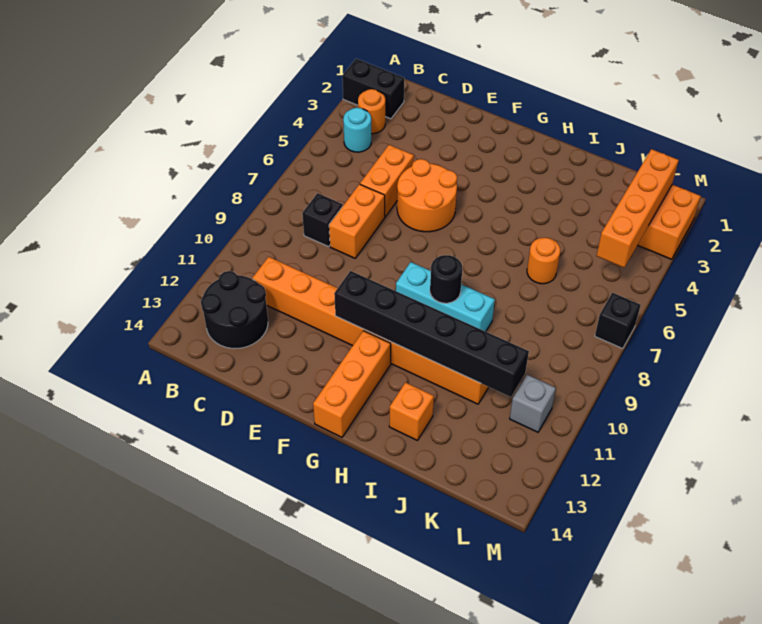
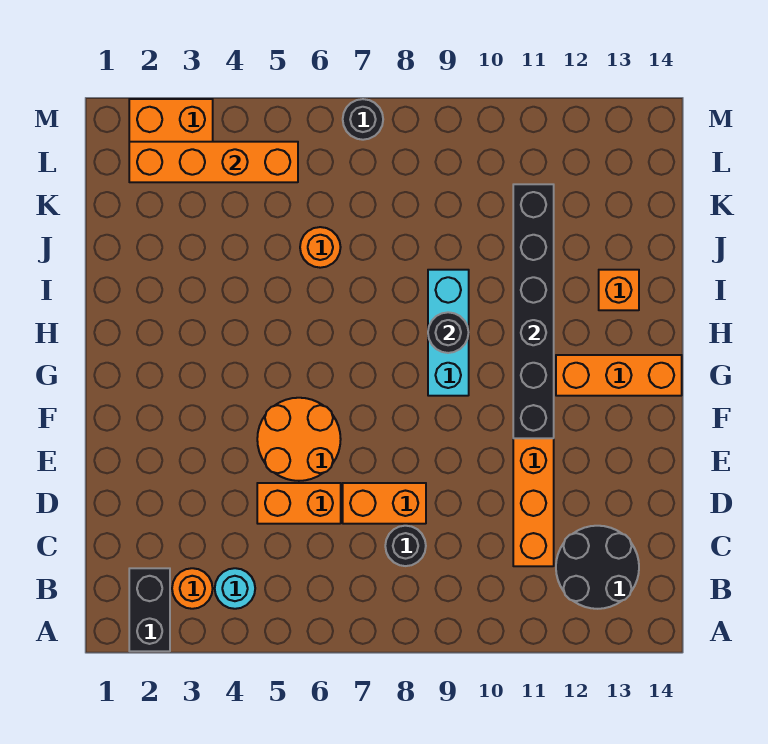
black 1x1 brick [302,193,343,247] -> black 1x1 round brick [385,526,426,566]
grey 1x1 brick [510,375,556,432] -> none
black 1x1 brick [595,293,641,349] -> black 1x1 round brick [343,99,383,140]

